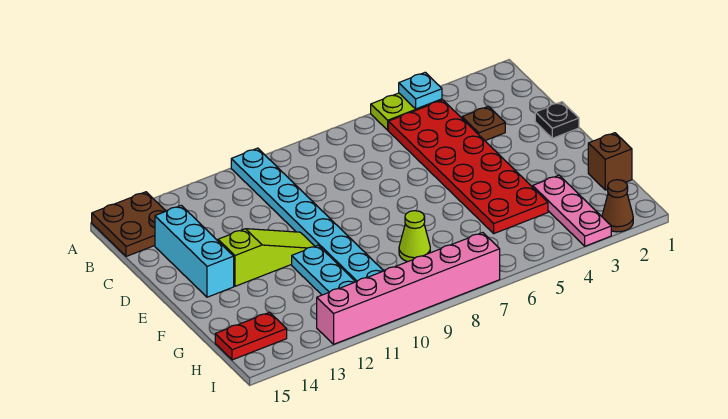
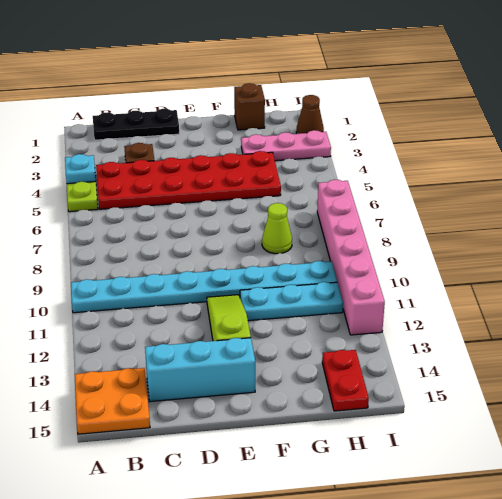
brown 2x2 plate [92,192,166,257] -> orange 2x2 plate [75,368,150,434]
black 1x1 plate [535,102,579,138] -> black 1x3 plate [93,109,179,140]

